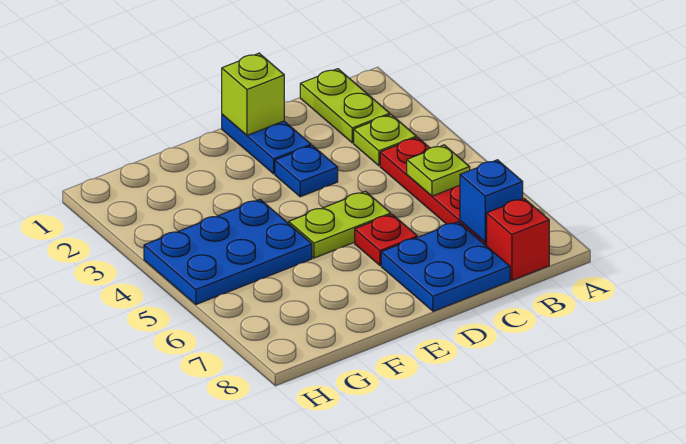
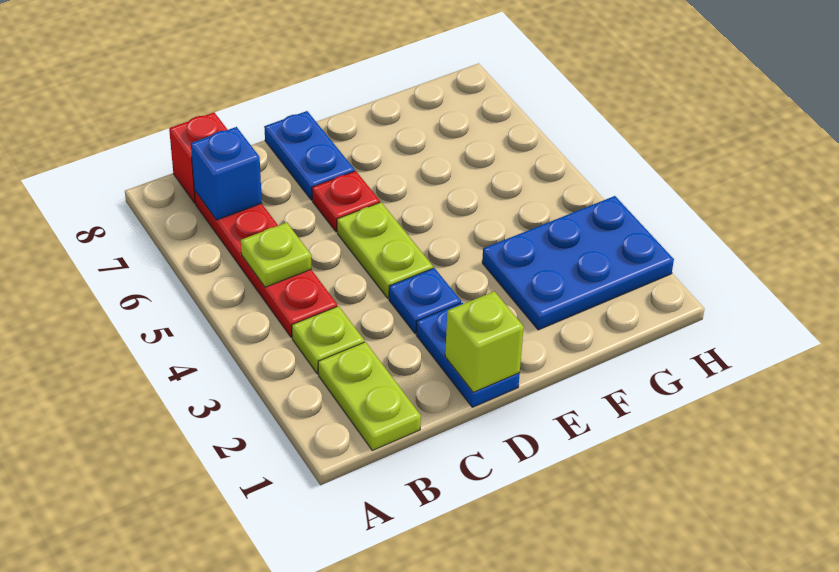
blue 2x2 plate [381,222,510,311] -> blue 1x2 plate [264,111,355,200]
lime 1x2 plate [289,191,391,258] -> lime 1x2 plate turned to [337,202,433,299]
blue 2x3 plate [144,200,312,304] -> blue 2x3 plate moved to [482,196,674,330]

